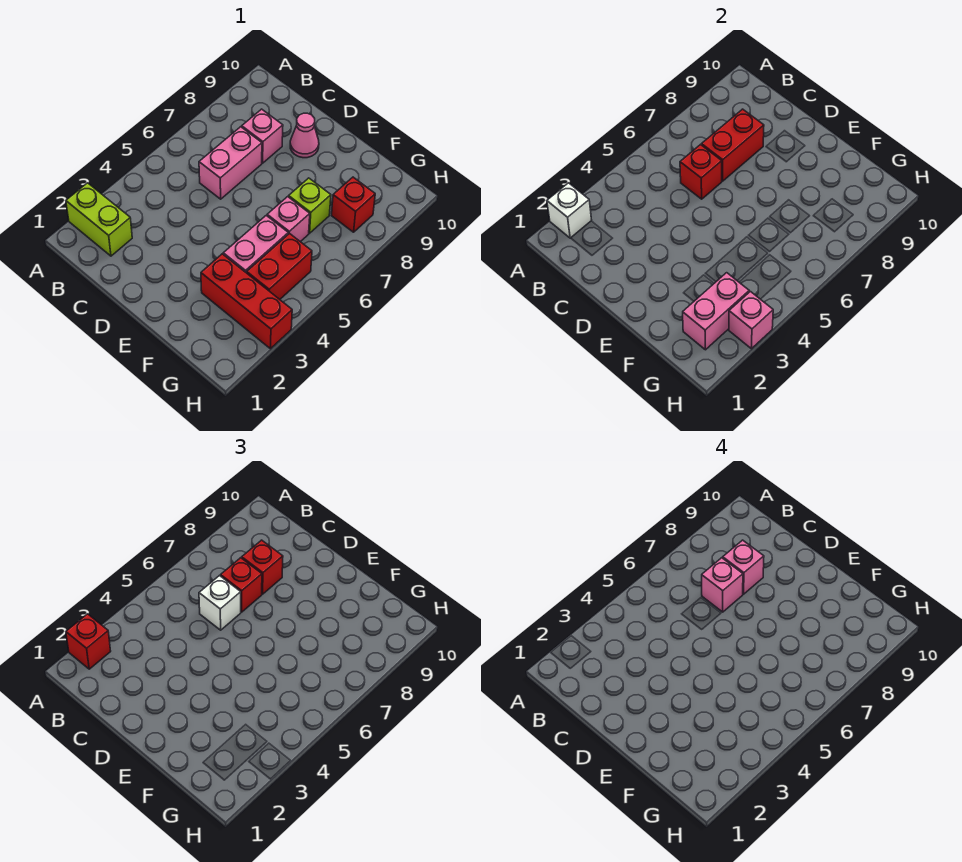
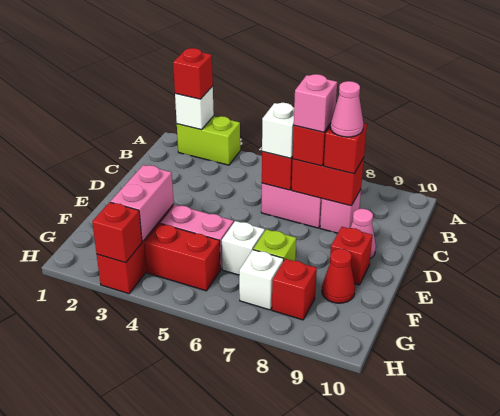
lime 1x2 brick [66,183,132,256] -> lime 1x2 brick turned to [177,116,240,165]
pink 1x1 brick [723,540,764,594] -> pink 1x1 cone [330,81,363,137]
none -> red 1x1 brick [330,227,372,285]
pink 1x1 brick [267,197,310,242] -> white 1x1 brick [222,221,265,275]
none -> red 1x1 cone [322,249,355,303]
pink 1x2 brick [683,273,749,350] -> pink 1x2 brick turned to [110,165,174,242]
none -> white 1x1 brick [239,250,284,310]
pink 1x1 brick [729,292,773,349] -> red 1x1 brick [92,202,142,263]

